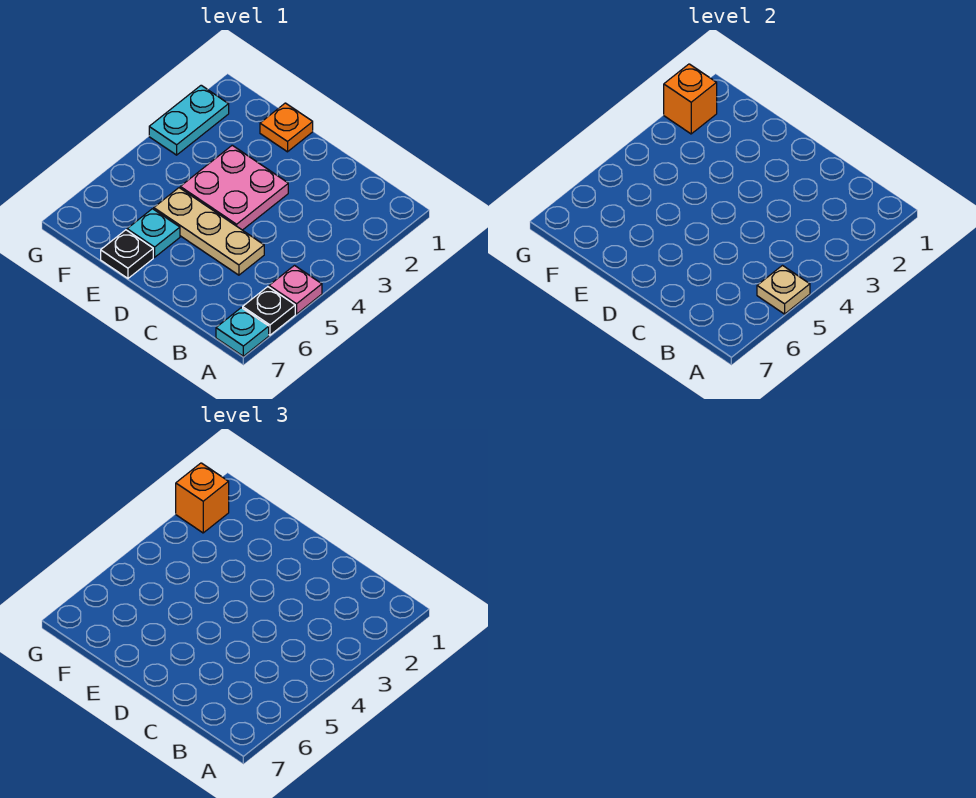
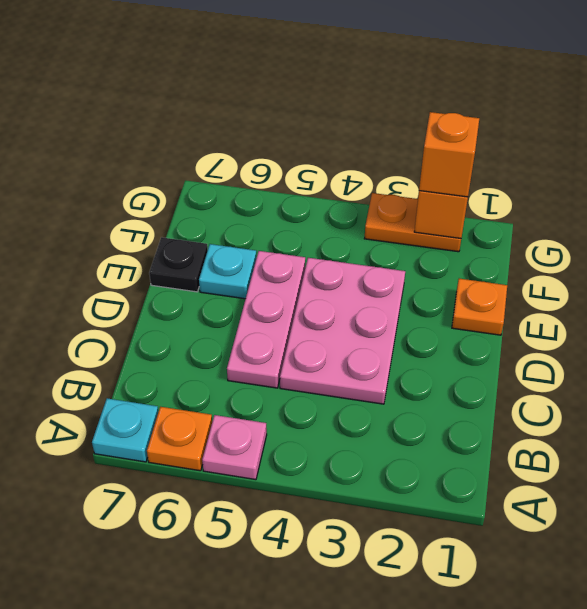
tan 1x1 plate [757,266,810,314] -> none
black 1x1 plate [243,287,295,335] -> orange 1x1 plate [147,407,212,471]
tan 1x3 plate [154,188,264,275] -> pink 1x3 plate [227,251,305,388]
pink 2x2 plate [180,145,288,230] -> pink 2x3 plate [280,258,405,404]
cyan 1x2 plate [149,85,229,155] -> orange 1x2 plate [364,193,461,252]

